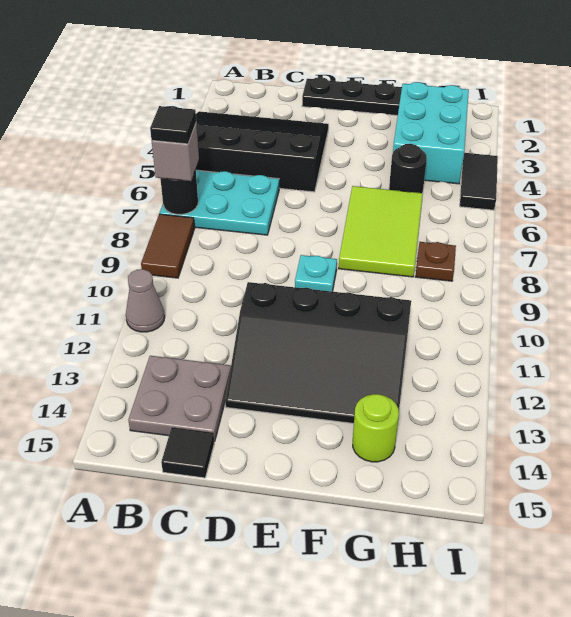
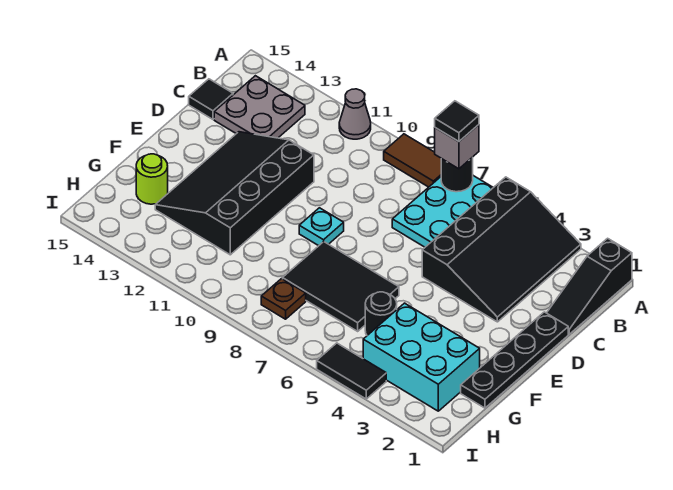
none -> black 1x3 slope [547,238,632,334]
lime 2x3 tile [339,186,423,277] -> black 2x3 tile [283,242,399,331]

